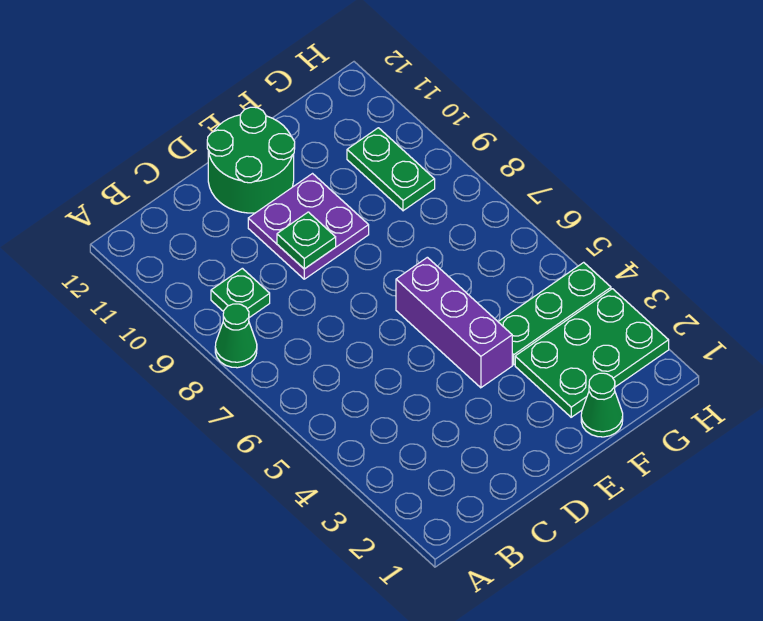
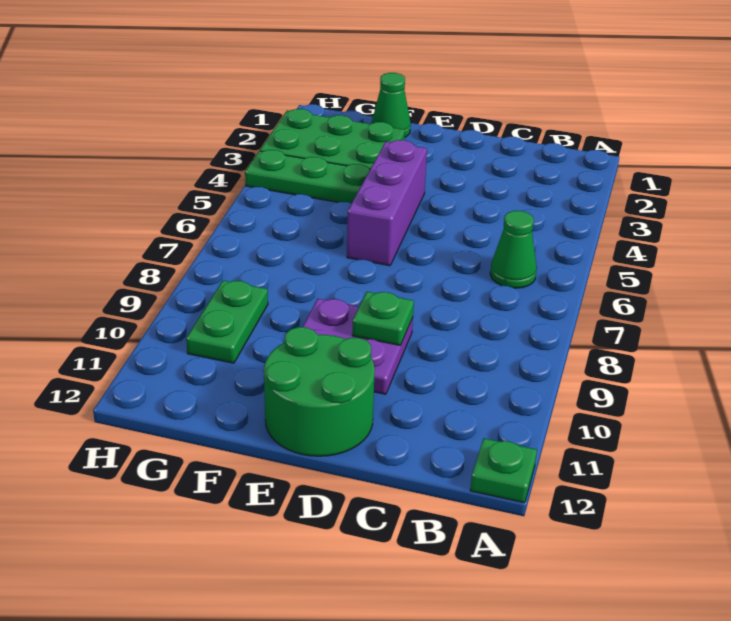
green 1x1 cone [215,304,257,368] -> green 1x1 cone moved to [490,211,537,288]
green 1x1 plate [211,268,270,318] -> green 1x1 plate moved to [470,438,537,503]

